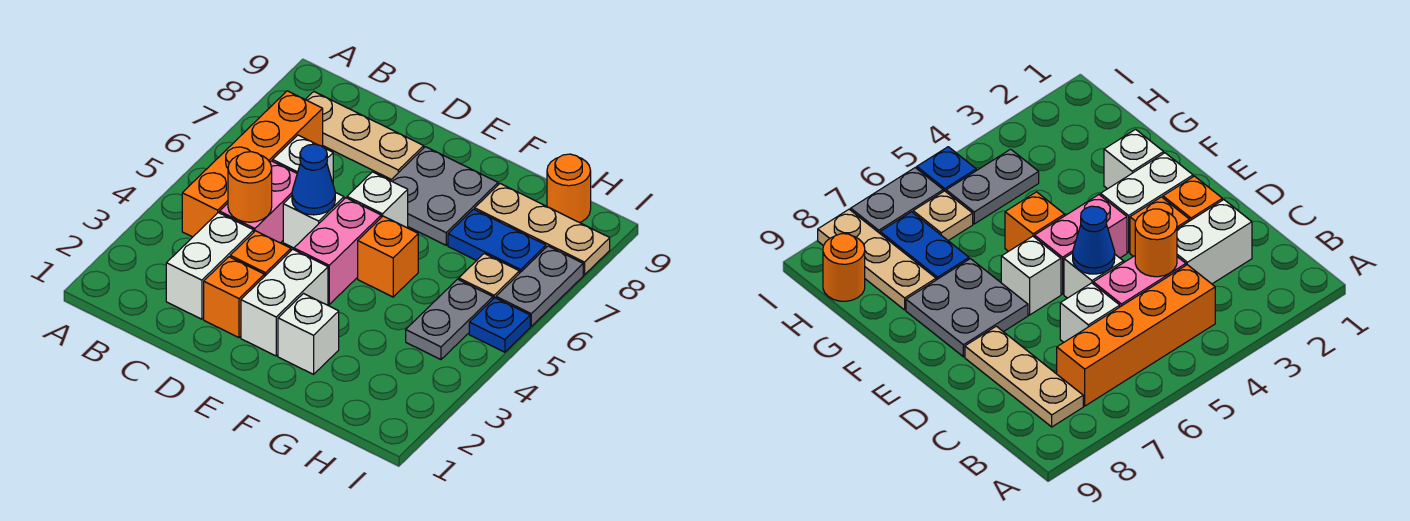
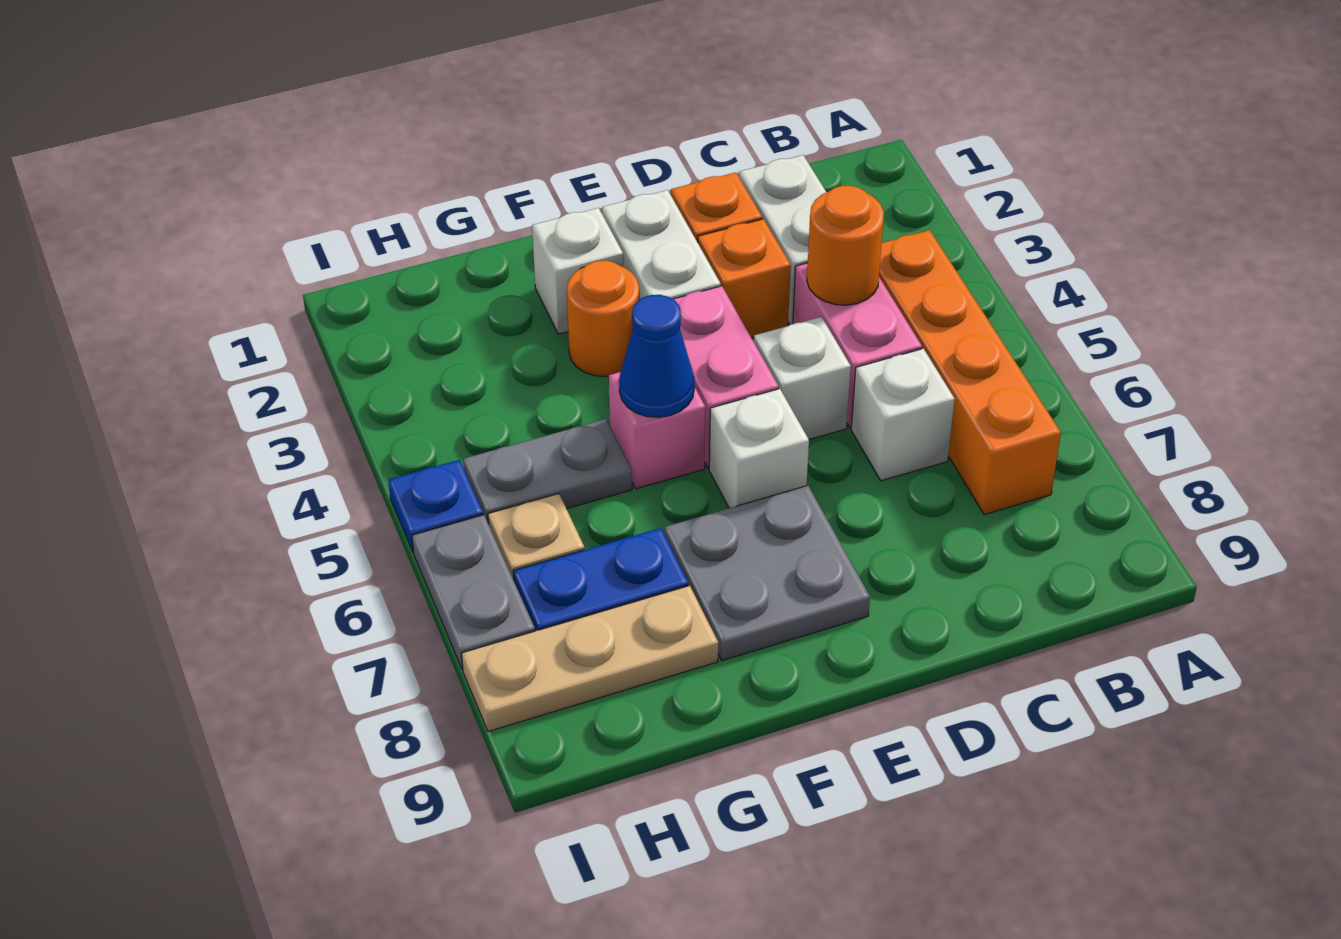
tan 1x3 plate [305,92,424,179] -> none
blue 1x1 cone [292,144,335,215] -> blue 1x1 cone moved to [619,295,694,417]
orange 1x1 brick [358,216,418,297] -> pink 1x1 brick [609,372,705,489]
grey 1x2 plate [406,279,493,360] -> grey 1x2 plate turned to [463,419,632,524]
orange 1x1 round brick [547,154,591,223] -> orange 1x1 round brick moved to [567,261,639,377]

